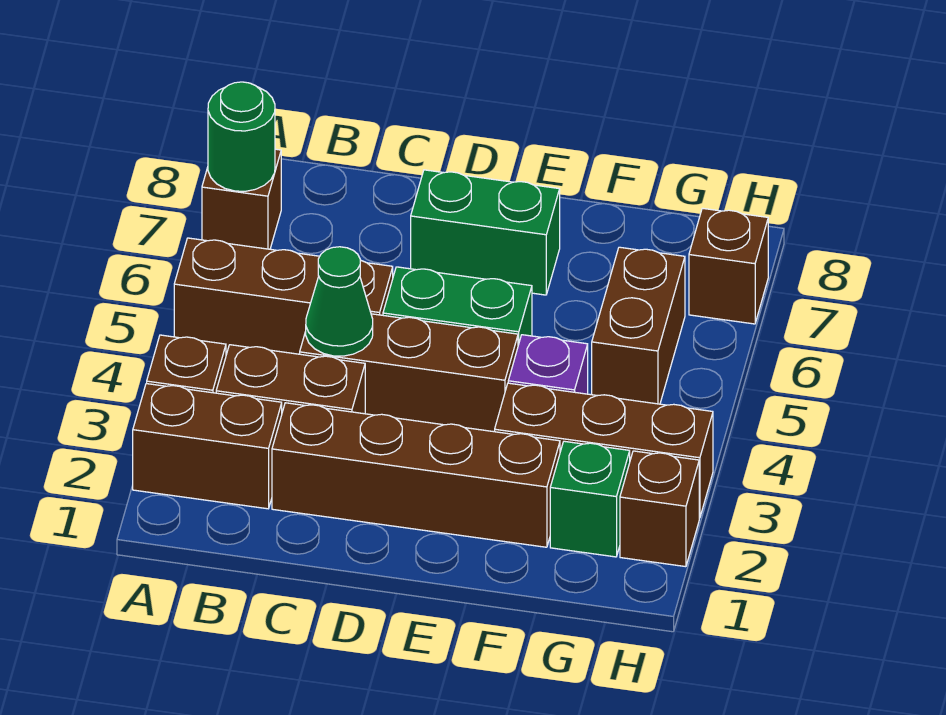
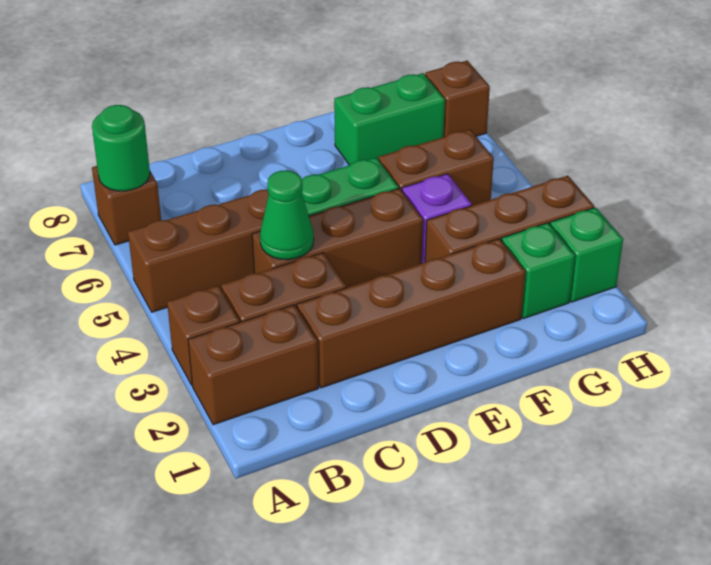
green 1x2 brick [411,170,560,295] -> green 1x2 brick moved to [334,73,445,165]
brown 1x2 brick [592,247,685,404] -> brown 1x2 brick turned to [379,129,494,206]
brown 1x1 brick [620,451,699,567] -> green 1x1 brick [550,207,623,302]

